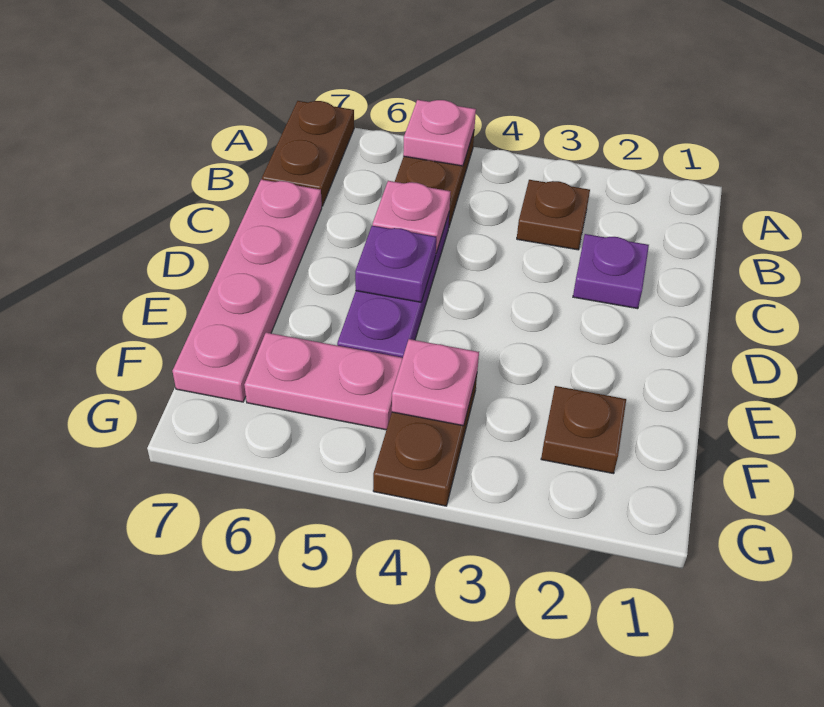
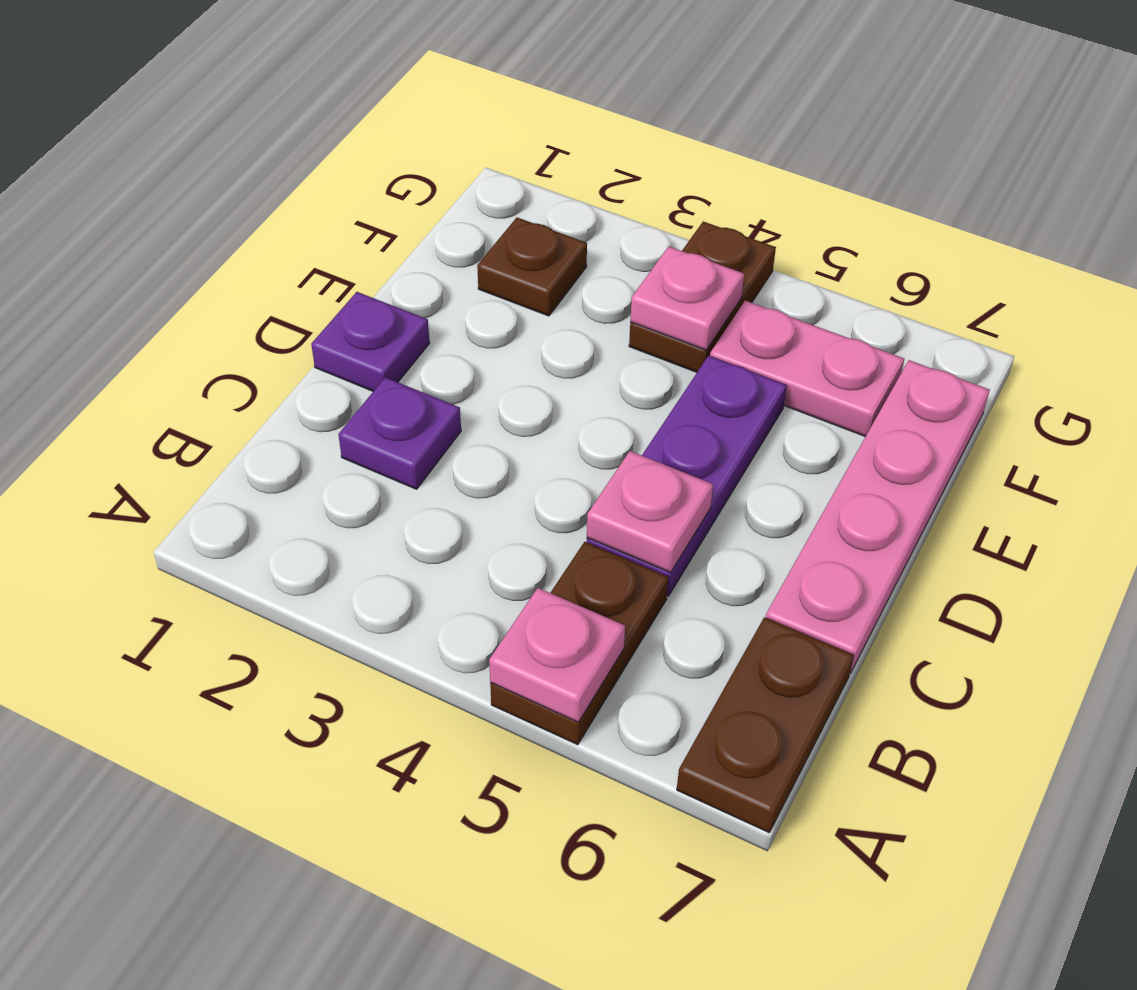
brown 1x1 plate [517,180,590,250] -> none
purple 1x1 plate [355,226,436,302] -> purple 1x1 plate moved to [311,292,430,391]

